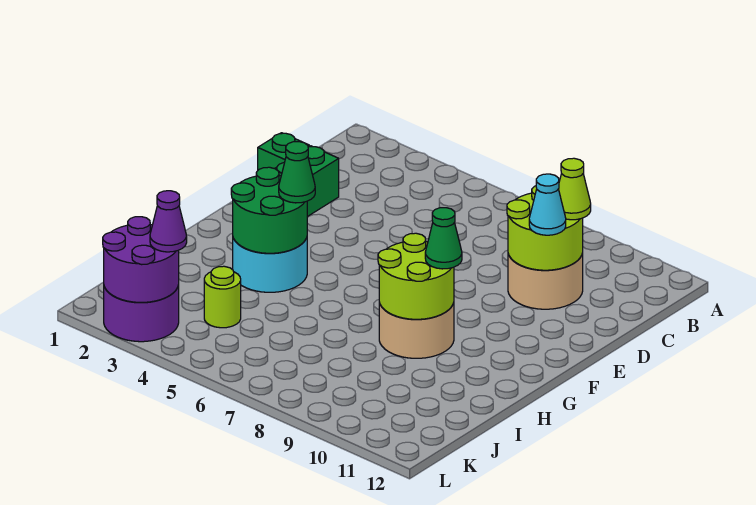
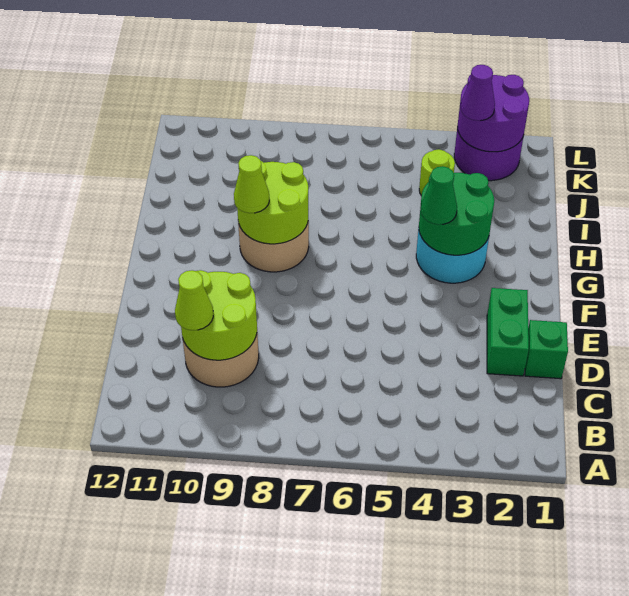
cyan 1x1 cone [529,174,566,235] -> none
green 1x1 cone [425,208,462,269] -> lime 1x1 cone [234,155,269,213]

